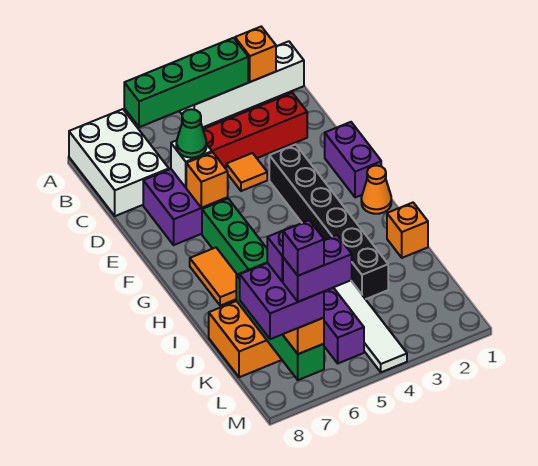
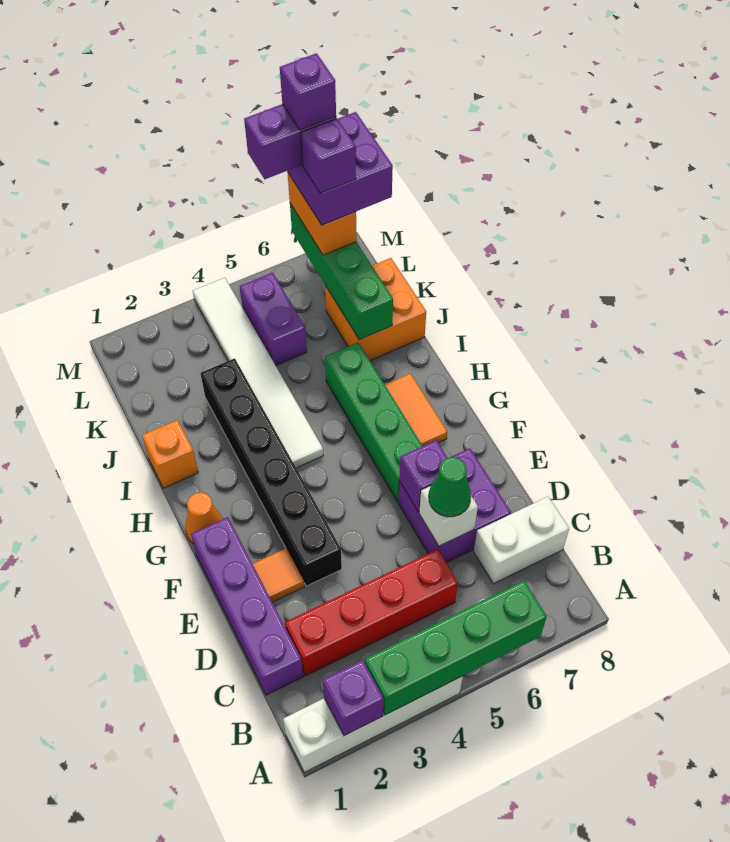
orange 1x1 brick [235,27,276,82] -> purple 1x1 brick [323,660,384,736]
white 2x3 brick [69,109,169,216] -> white 1x2 brick [474,497,569,584]
orange 1x1 tile [226,153,267,191] -> orange 1x1 tile moved to [253,548,304,602]
purple 1x2 brick [325,122,381,198] -> purple 1x4 brick [191,517,303,695]
orange 1x1 brick [186,152,228,208] -> purple 1x1 brick [399,440,447,512]

